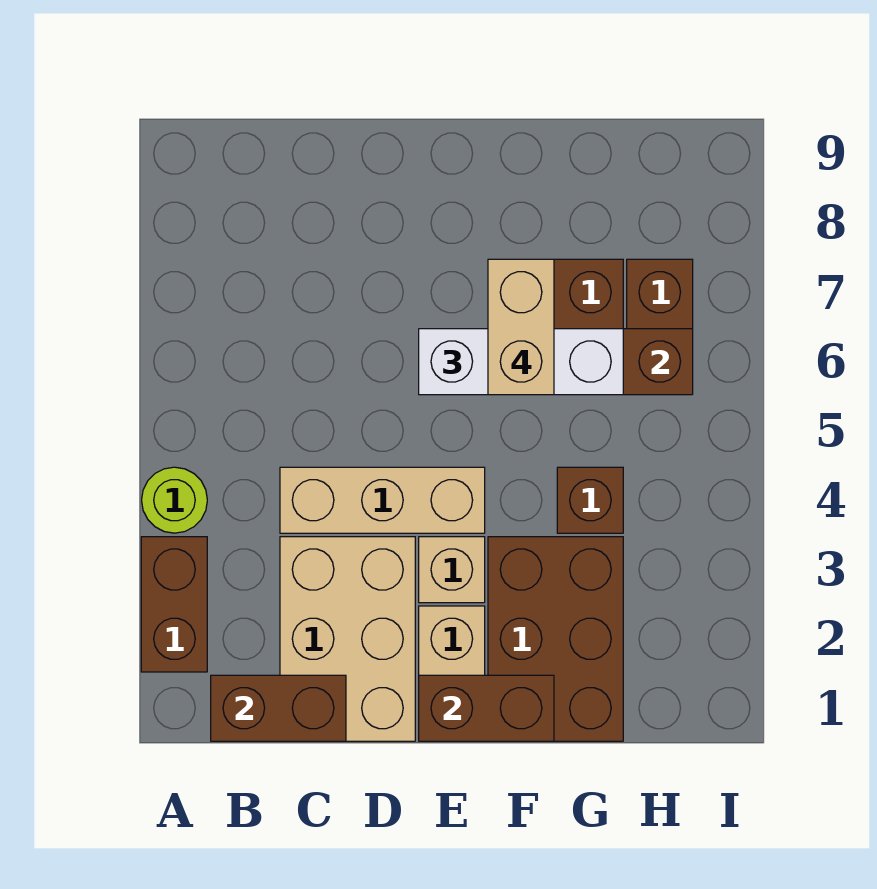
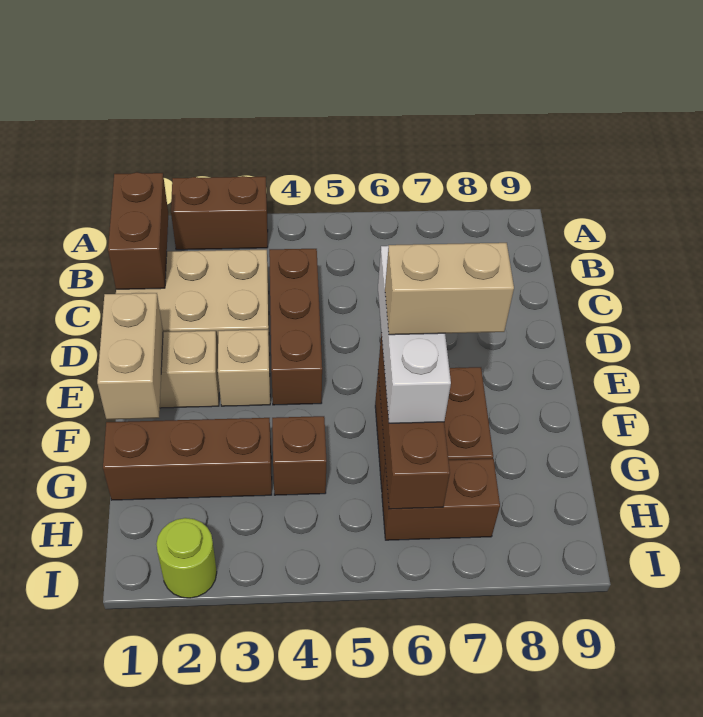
lime 1x1 round brick [142,467,207,533] -> lime 1x1 round brick moved to [156,518,217,598]
tan 1x3 brick [280,467,485,533] -> brown 1x3 brick [269,249,322,405]
brown 1x2 brick [419,675,554,741] -> tan 1x2 brick [97,293,163,419]
brown 2x3 brick [488,537,623,741] -> brown 1x3 brick [103,418,272,500]

